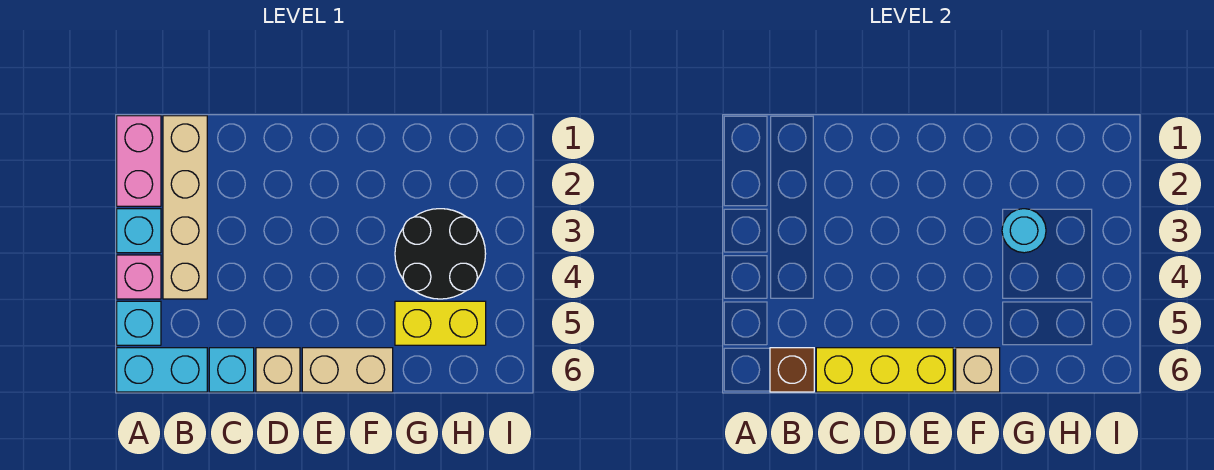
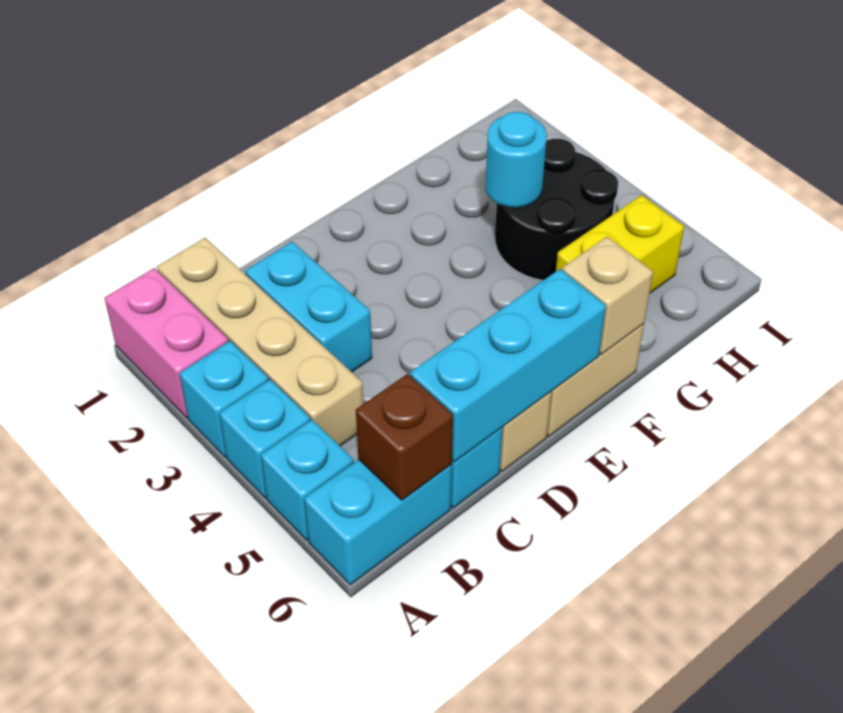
pink 1x1 brick [117,255,161,299] -> cyan 1x1 brick [219,379,310,498]
none -> cyan 1x2 brick [245,242,372,372]
yellow 1x3 brick [816,348,953,392] -> cyan 1x3 brick [410,269,606,462]

